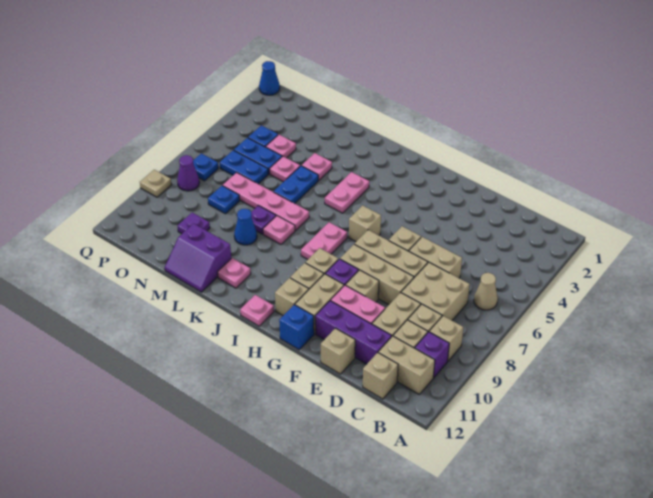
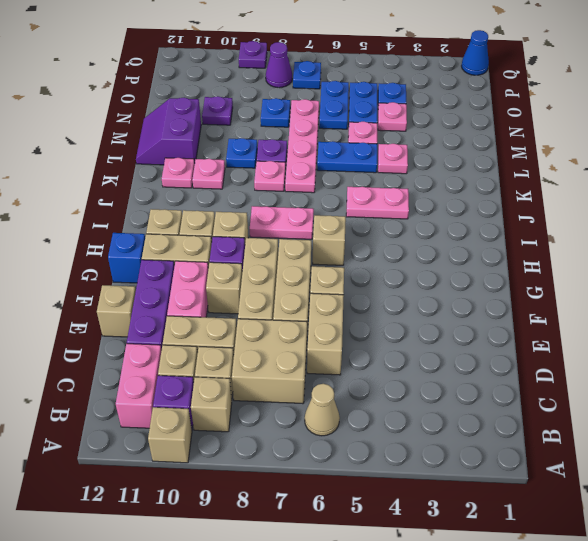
tan 1x2 brick [378,336,435,394] -> pink 1x2 brick [116,344,162,428]
tan 1x1 brick [363,353,398,399] -> tan 1x1 brick moved to [148,407,192,463]
pink 1x1 plate [240,295,274,326] -> pink 1x1 plate moved to [192,159,225,189]
blue 1x1 cone [234,209,257,245] -> blue 1x1 plate [226,138,257,168]
tan 1x1 plate [140,170,171,197] -> purple 1x1 plate [239,41,267,68]

